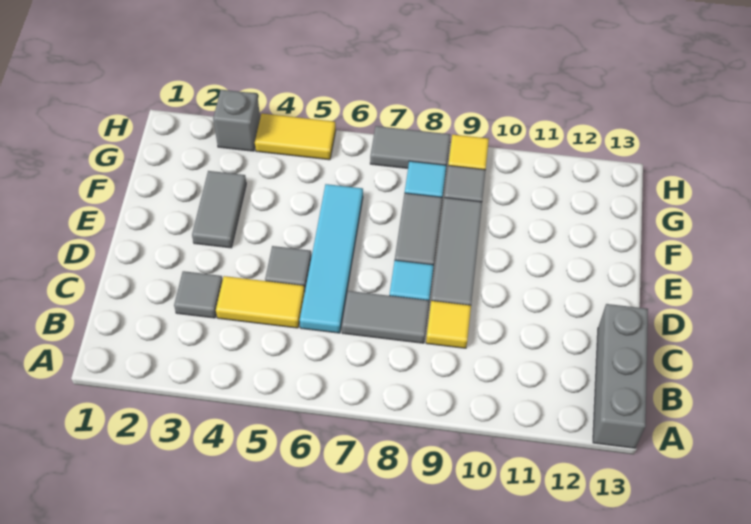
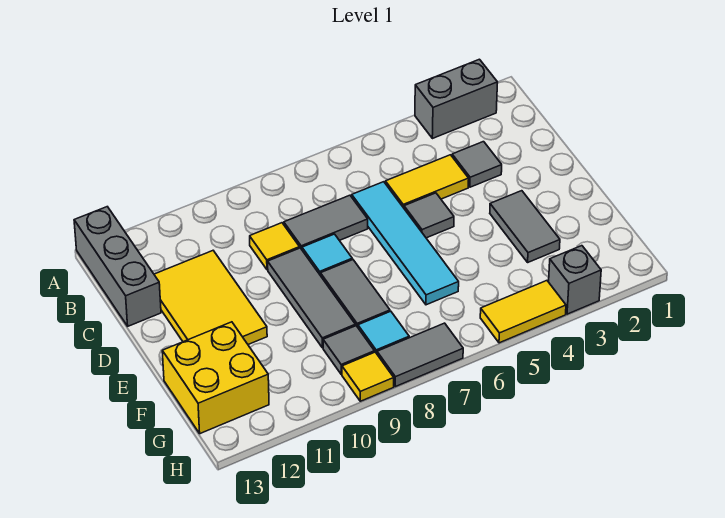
none -> grey 1x2 brick [415,59,497,139]
none -> yellow 2x3 tile [154,251,267,344]
none -> yellow 2x2 brick [162,322,269,434]

